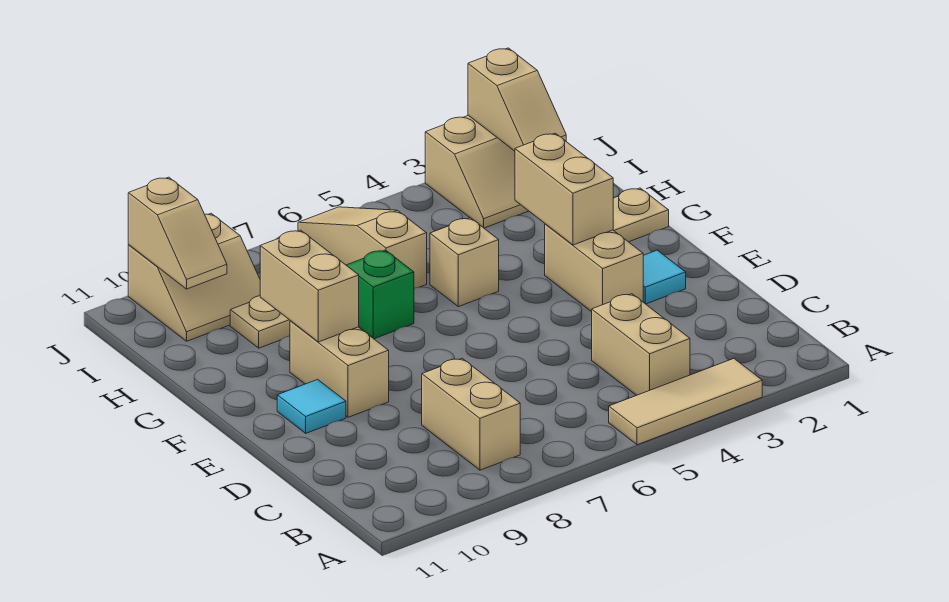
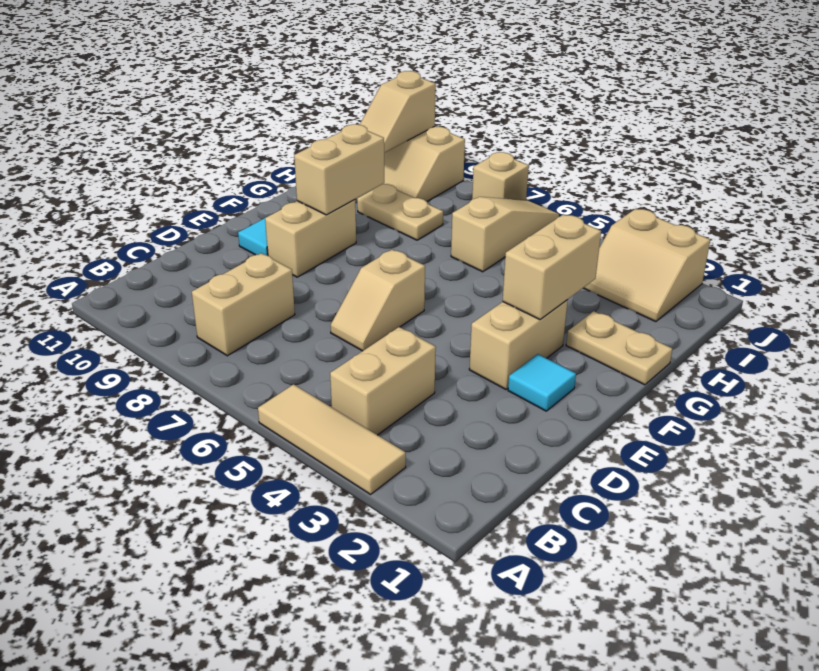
tan 1x1 brick [430,218,499,307] -> tan 1x1 brick moved to [472,152,529,200]
green 1x1 brick [346,250,414,339] -> none
tan 1x2 slope [468,48,566,151] -> tan 1x2 slope moved to [330,250,425,351]

